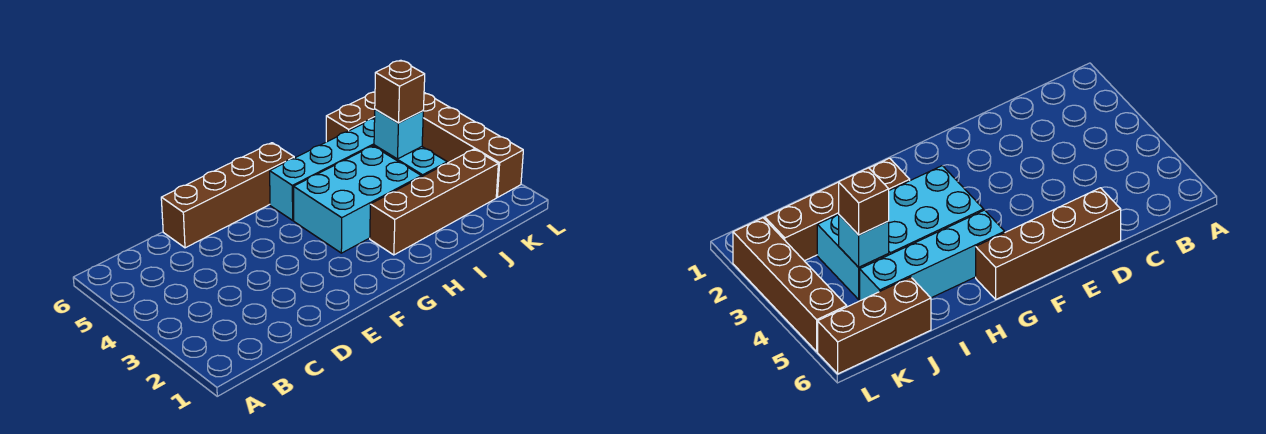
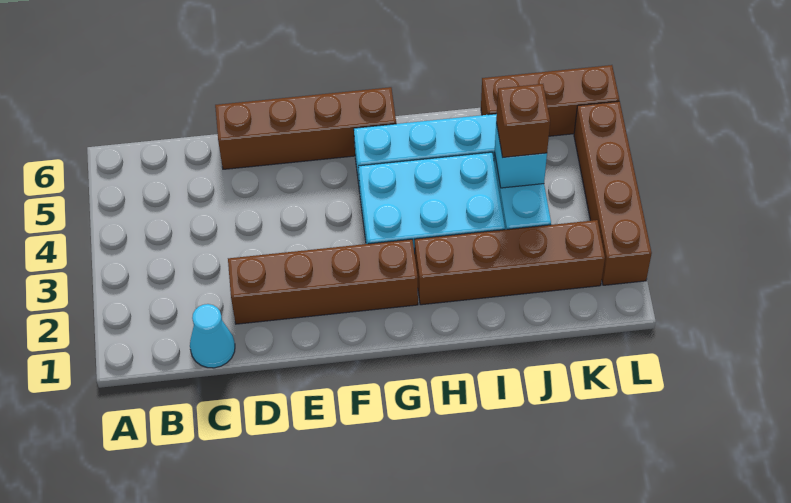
none -> cyan 1x1 cone [190,304,235,368]
none -> brown 1x4 brick [228,239,418,324]

